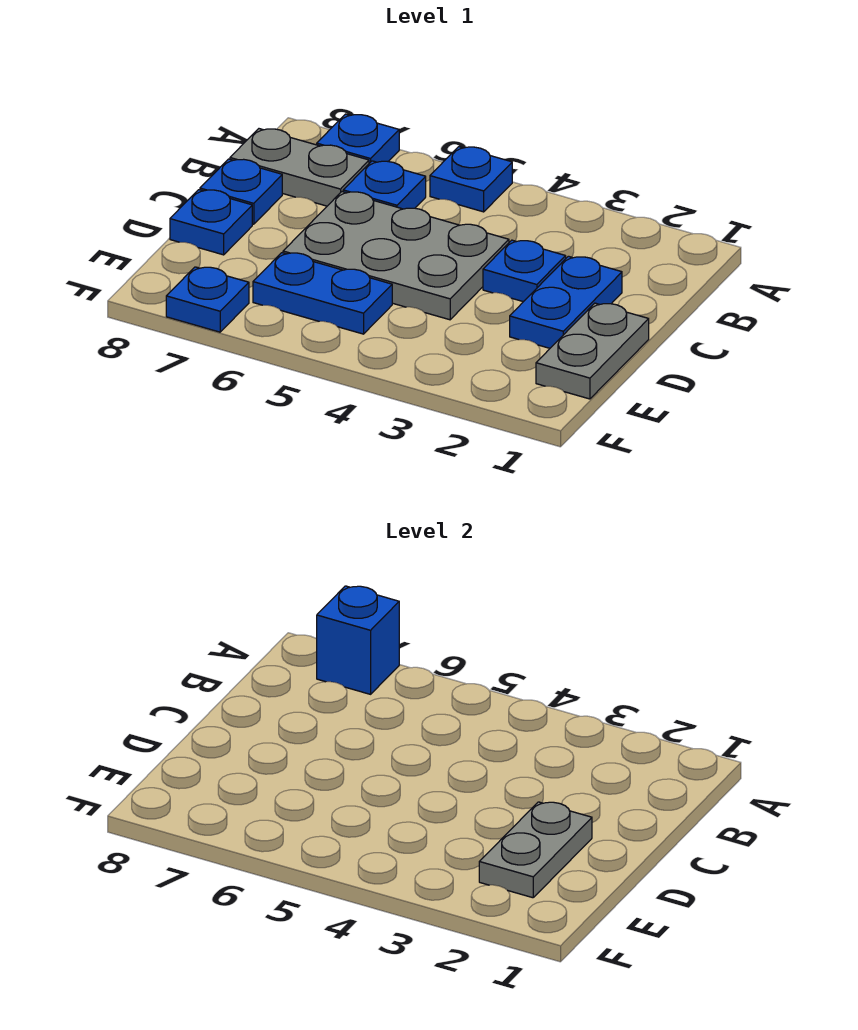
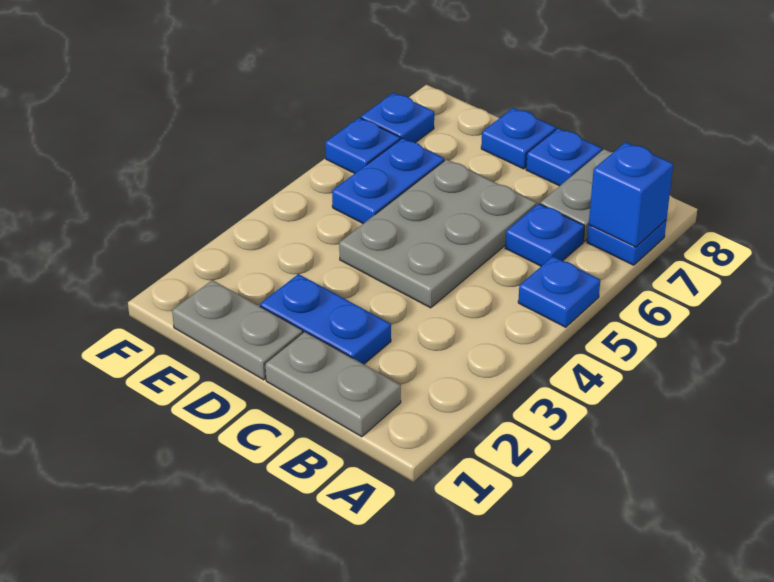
blue 1x1 plate [483,240,566,302] -> blue 1x1 plate moved to [325,118,400,174]
grey 1x2 plate [479,802,592,898] -> grey 1x2 plate moved to [265,332,401,437]

